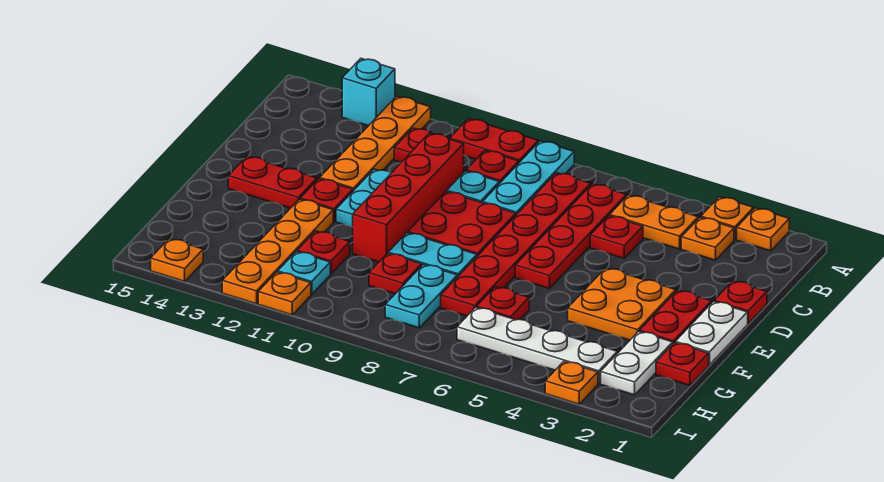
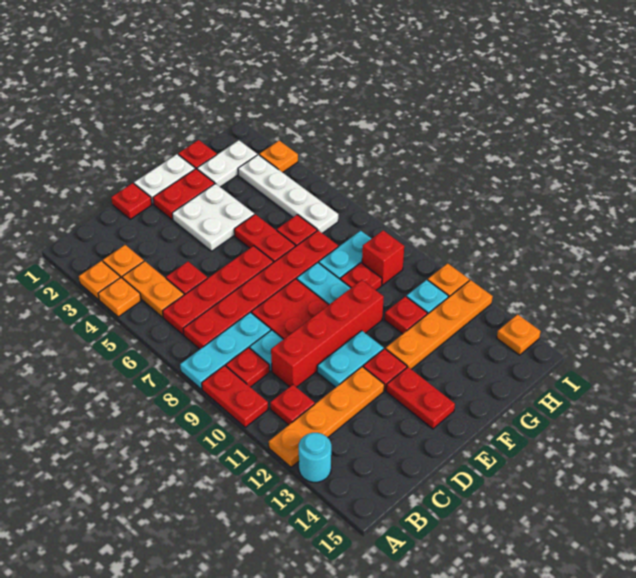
orange 1x1 plate [737,208,789,251] -> orange 1x1 plate moved to [98,278,141,317]
cyan 1x1 brick [342,59,395,126] -> cyan 1x1 round brick [299,433,331,482]
orange 2x2 plate [568,268,676,340] -> white 2x2 plate [172,184,254,251]
none -> red 1x2 plate [234,214,296,262]
none -> red 1x1 brick [362,231,404,285]

